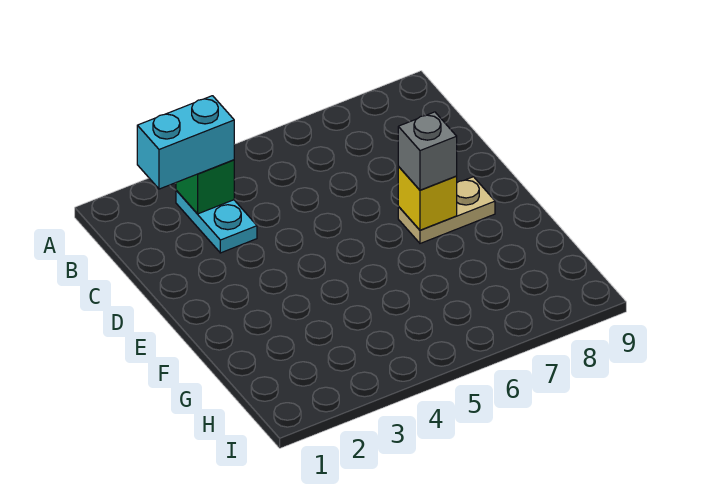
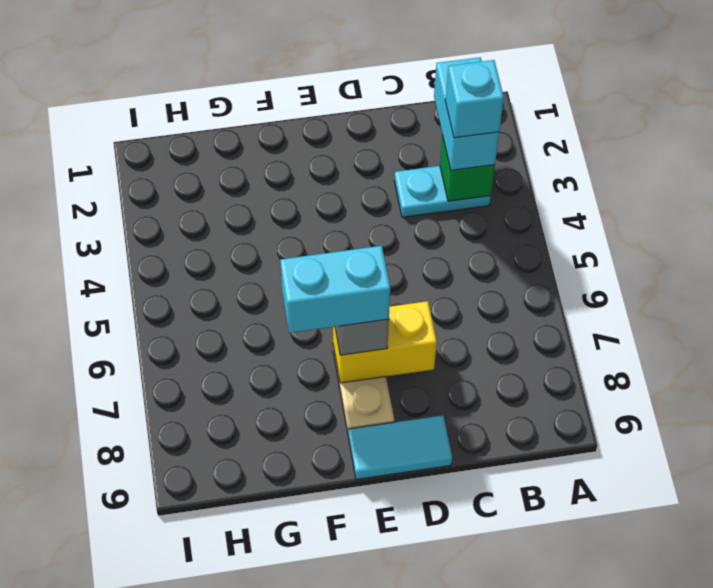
none -> cyan 1x1 brick [445,60,504,138]
none -> cyan 1x2 tile [348,415,452,479]
yellow 1x1 brick [398,167,457,230] -> yellow 1x2 brick [333,301,437,383]
none -> cyan 1x2 brick [280,246,390,333]

